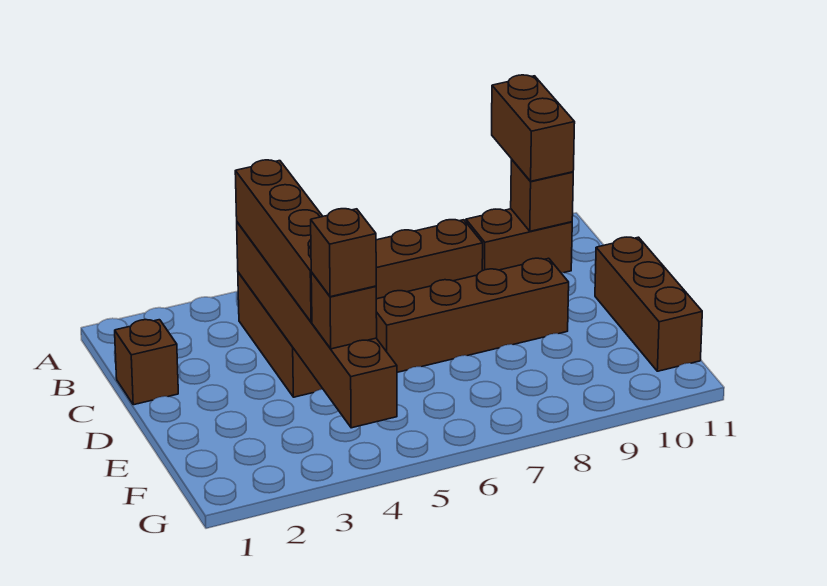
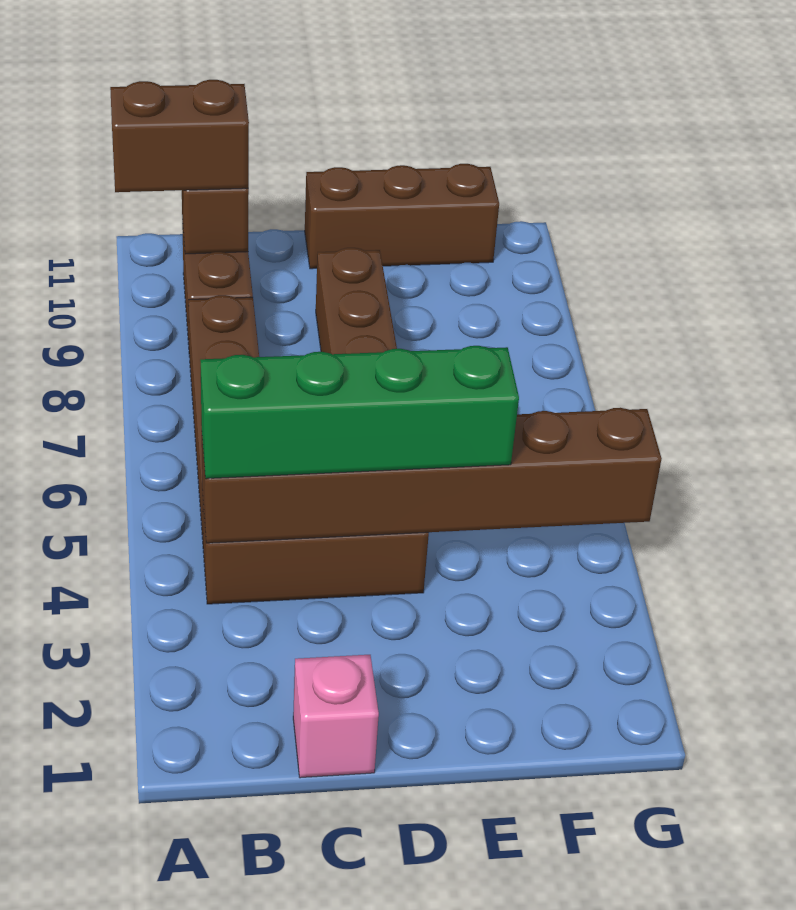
brown 1x4 brick [235,160,323,322] -> green 1x4 brick [200,346,519,479]
brown 1x1 brick [115,320,178,405] -> pink 1x1 brick [293,655,379,778]
brown 1x1 brick [311,272,377,349] -> none
brown 1x1 brick [311,209,376,297] -> none

